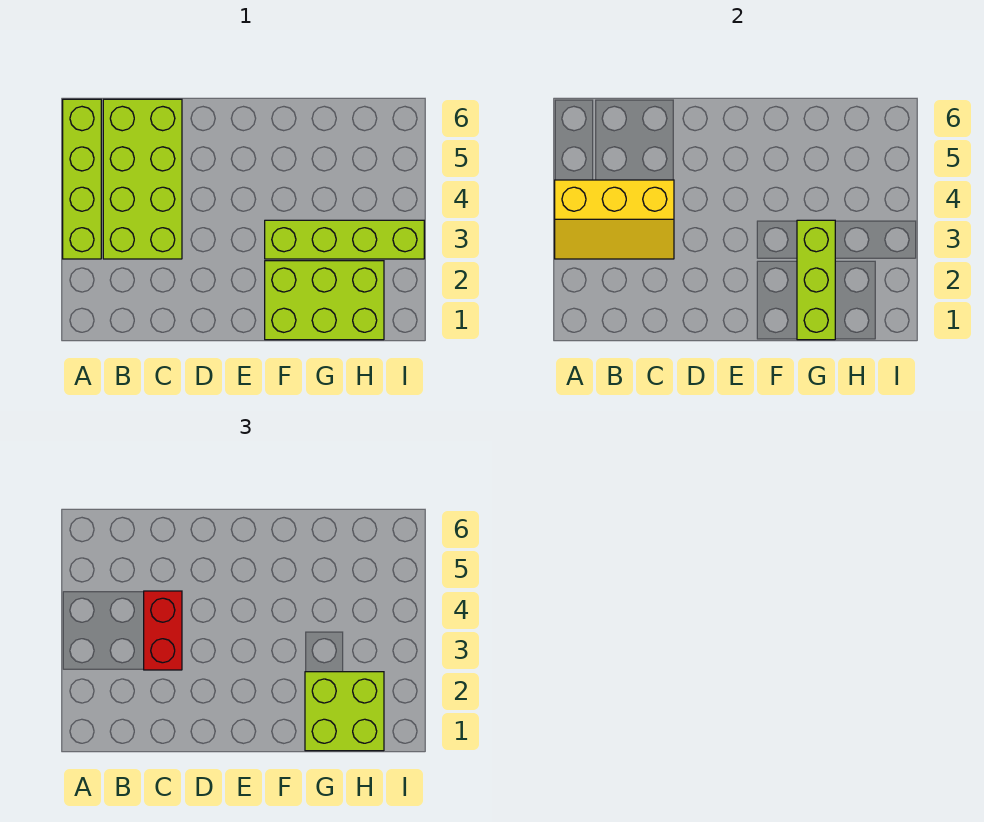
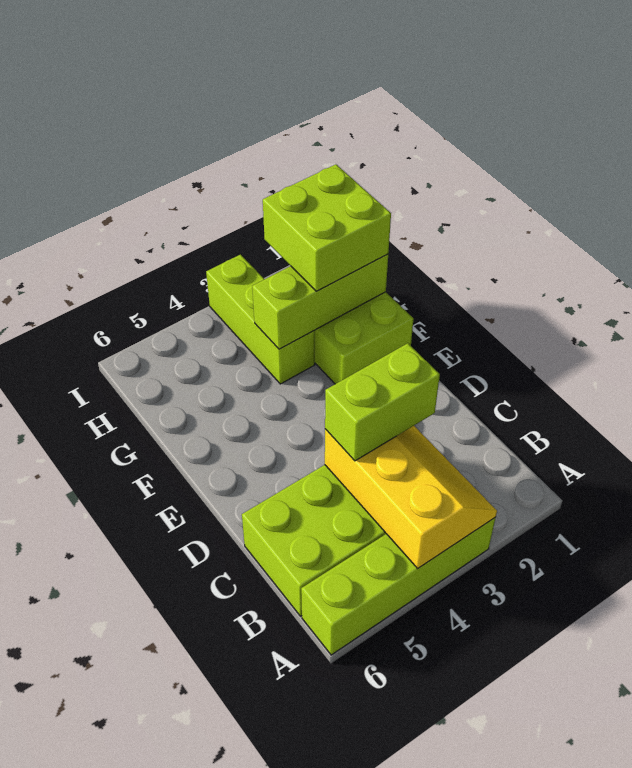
red 1x2 brick [144,591,182,670] -> lime 1x2 brick [325,343,440,461]
lime 1x4 brick [265,220,424,259] -> lime 1x3 brick [206,255,315,384]

